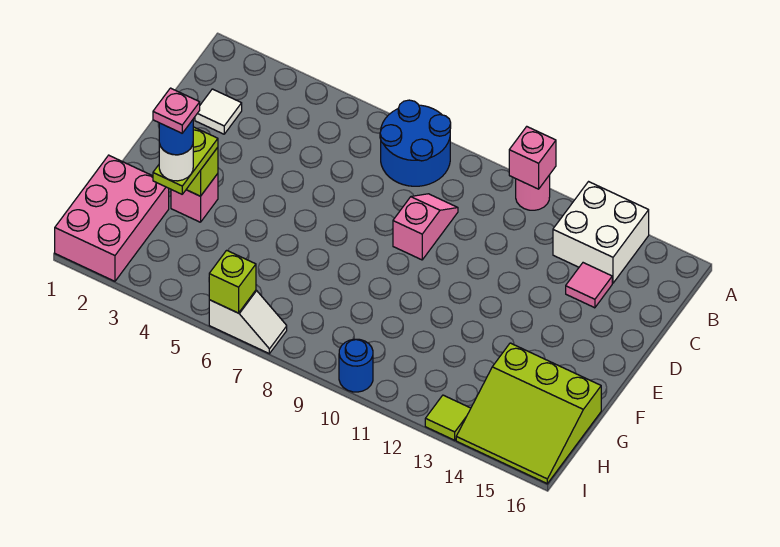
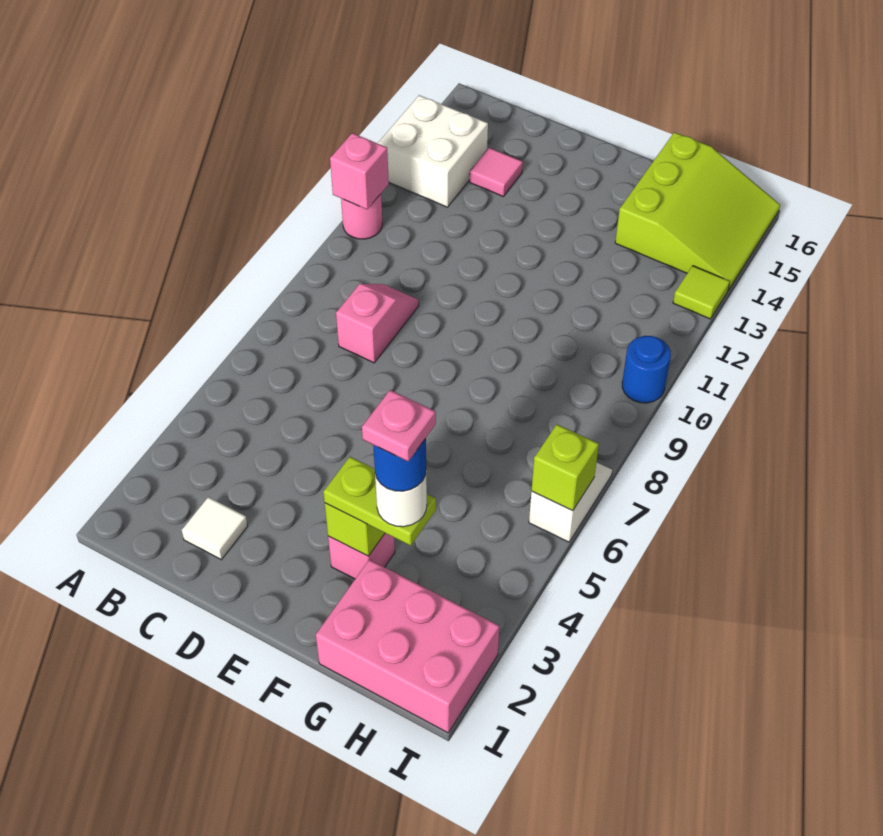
blue 2x2 round brick [380,100,451,186] -> none
pink 1x2 slope [393,194,458,260] -> pink 1x2 slope turned to [336,284,419,363]

